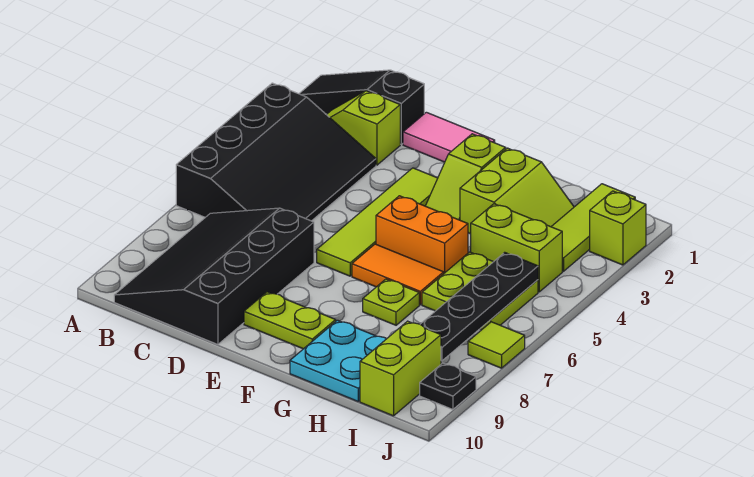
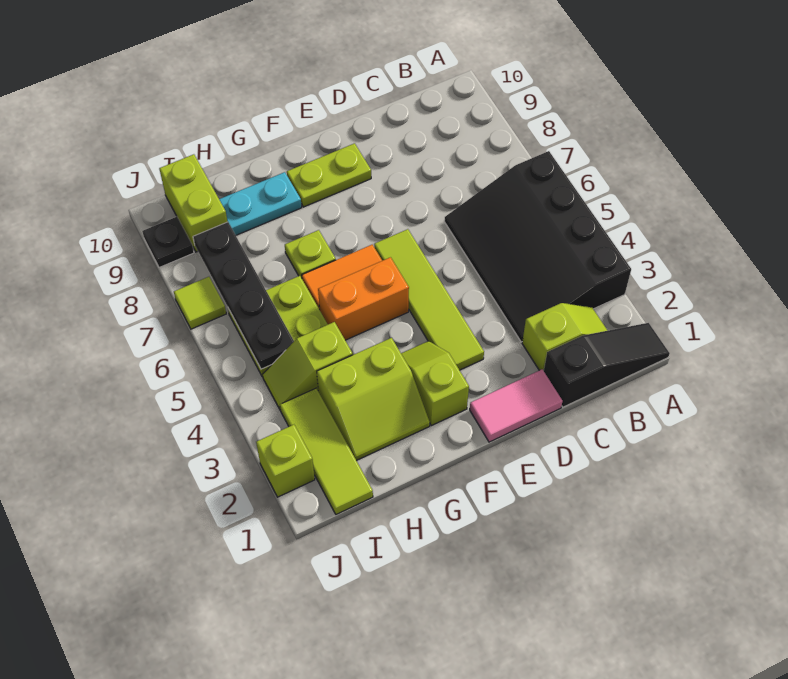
black 3x4 slope [114,208,314,345] -> none
lime 2x2 slope [460,148,574,234] -> lime 2x2 slope turned to [317,338,430,461]
cyan 2x2 plate [290,320,386,401] -> cyan 1x2 plate [219,172,302,235]
lime 1x2 brick [471,204,562,292] -> lime 1x2 slope [263,322,353,410]

